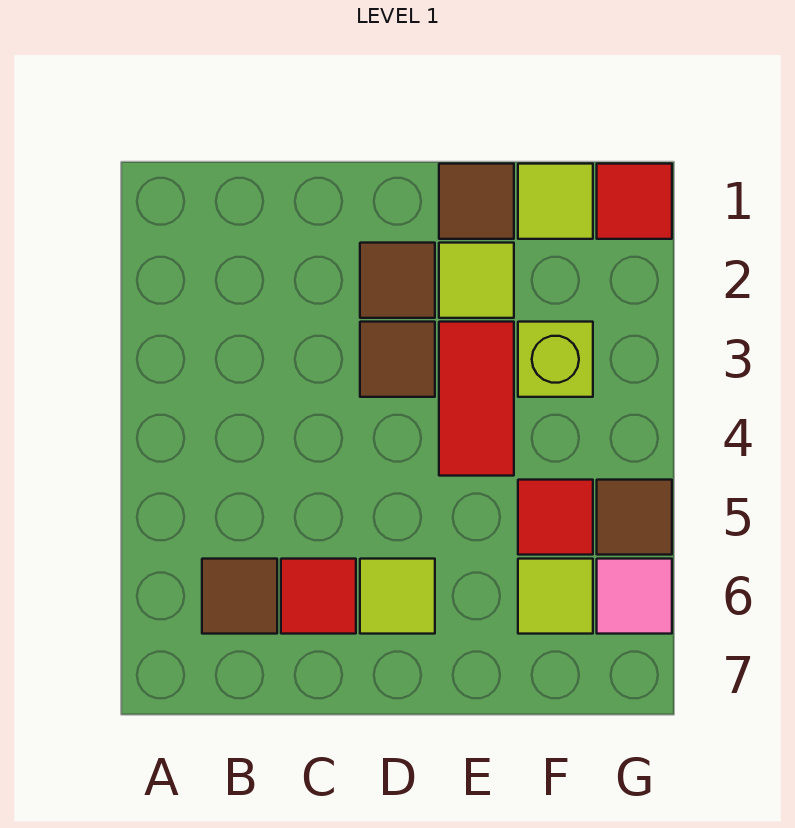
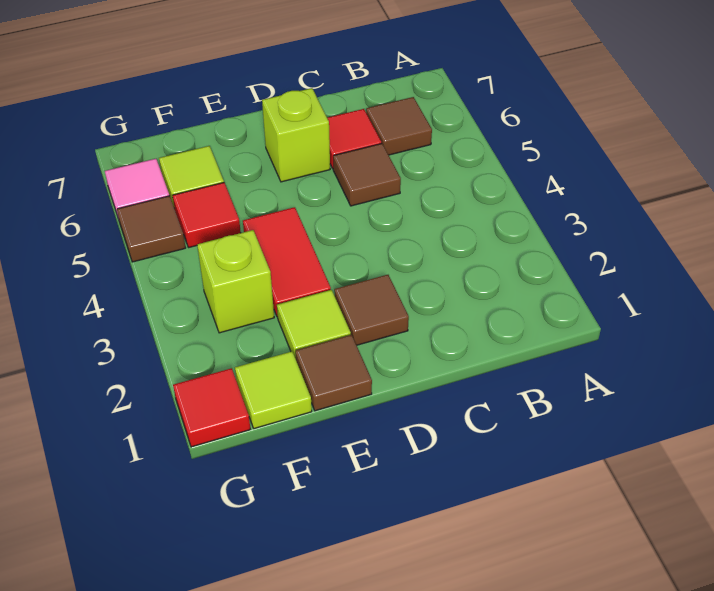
brown 1x1 tile [360,322,435,397] -> brown 1x1 tile moved to [333,144,401,206]
lime 1x1 tile [360,559,435,634] -> lime 1x1 brick [262,88,330,182]

